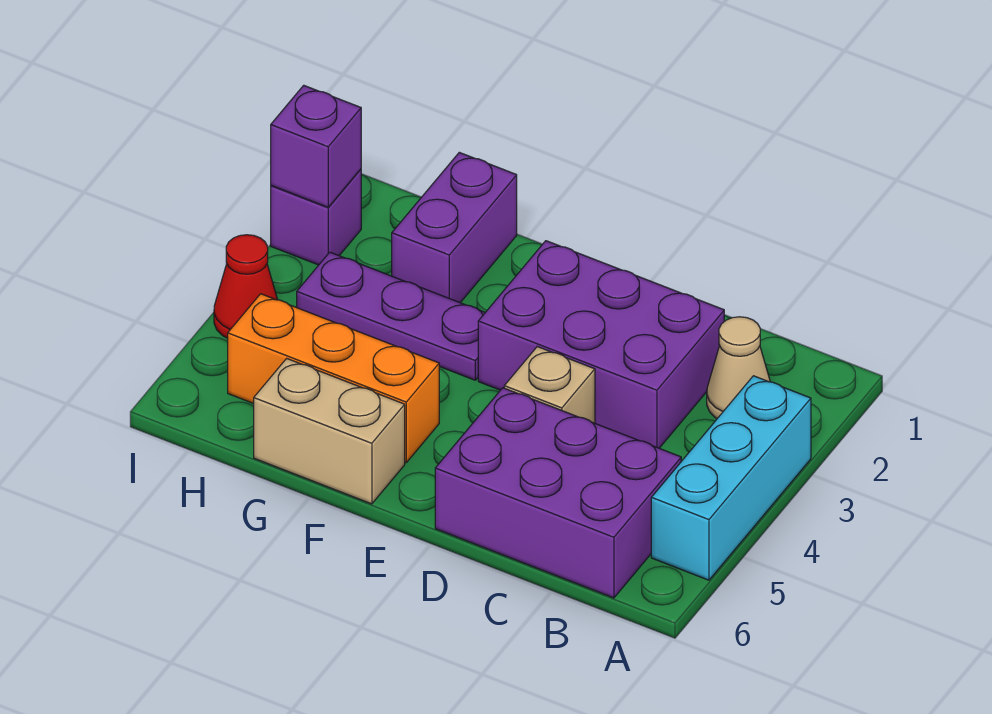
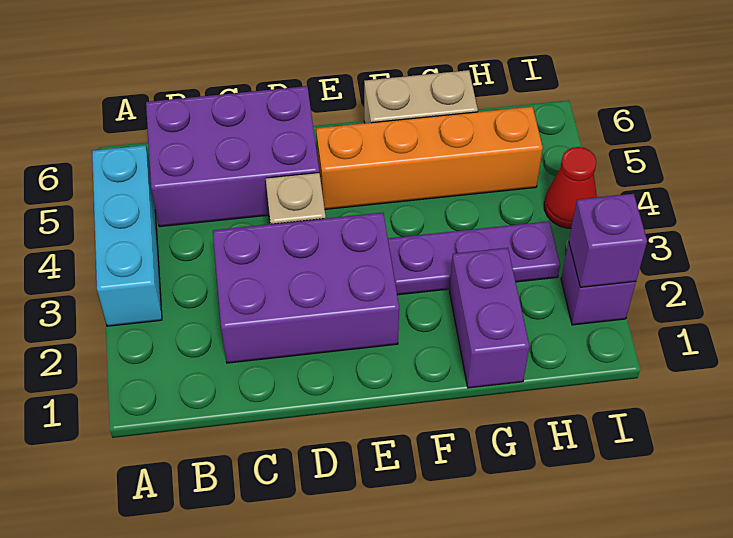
tan 1x1 cone [707,317,770,418] -> none
orange 1x3 brick [228,294,439,463] -> orange 1x4 brick [316,107,543,209]

